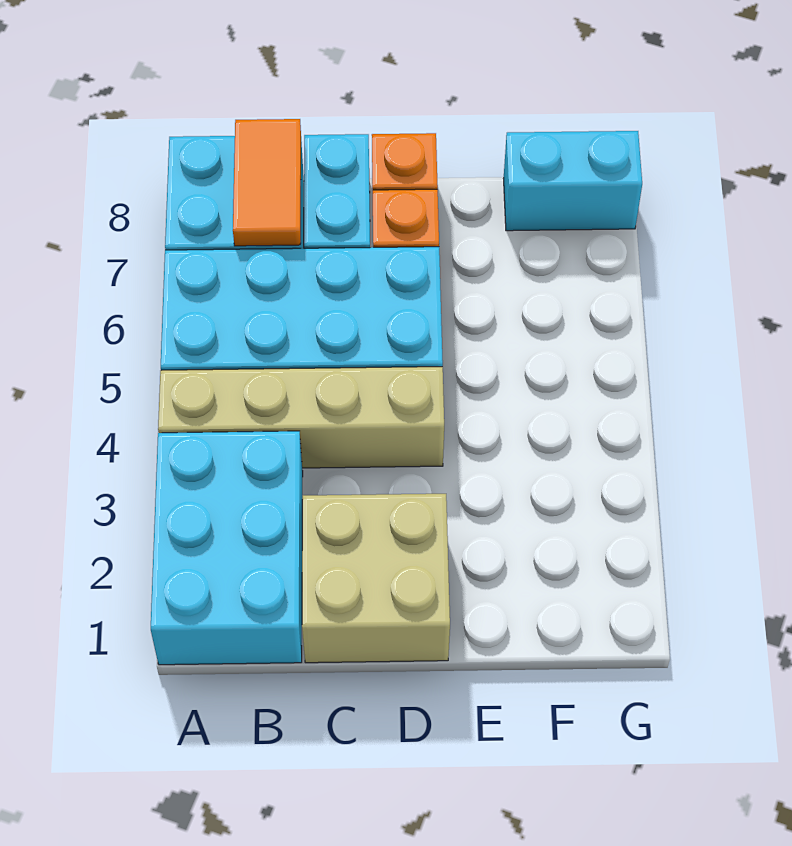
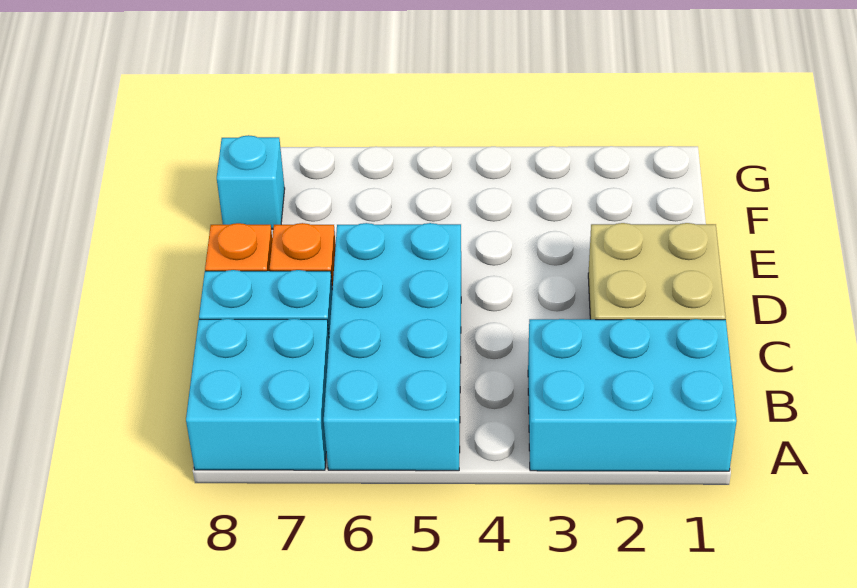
tan 1x4 brick [158,367,444,468] -> none
orange 1x2 tile [233,119,301,246] -> none
cyan 1x2 brick [504,131,642,231] -> cyan 1x1 brick [217,135,285,229]

